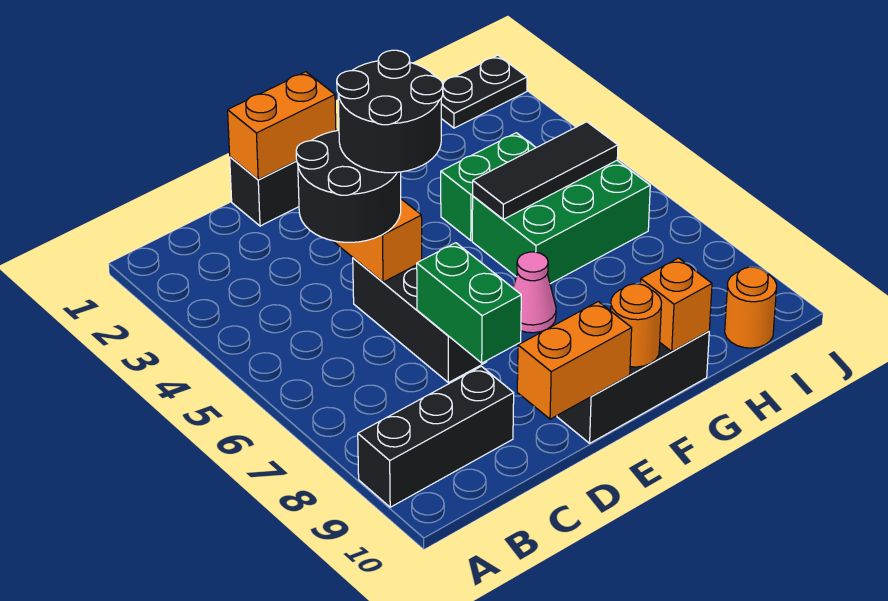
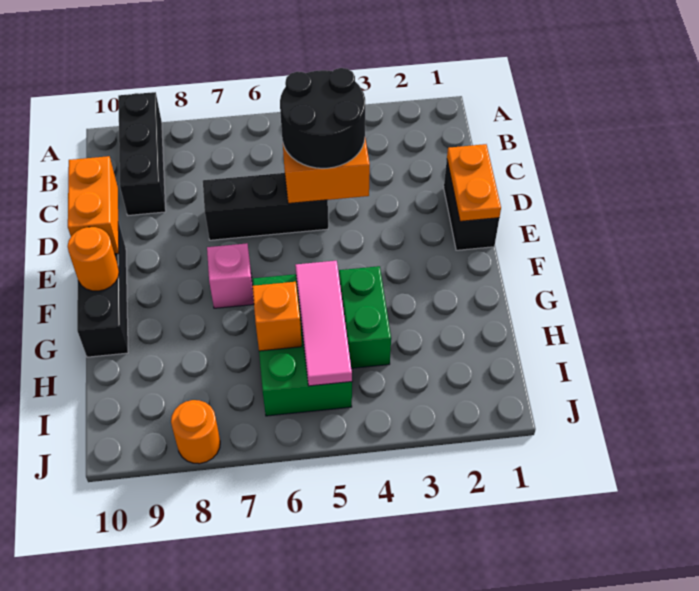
orange 1x2 brick [228,72,336,180] -> orange 1x2 plate [447,144,501,221]
black 2x2 round brick [337,50,443,173] -> none
green 1x2 brick [417,243,521,363] -> none
pink 1x1 cone [513,252,556,333] -> pink 1x1 brick [207,243,254,308]
black 1x3 tile [473,122,618,219] -> pink 1x3 tile [295,261,352,386]
orange 1x1 brick [640,258,712,351] -> orange 1x1 brick moved to [252,282,302,351]
black 1x2 plate [441,55,527,128] -> none
orange 1x1 round brick [725,267,777,348] -> orange 1x1 round brick moved to [171,400,220,464]

